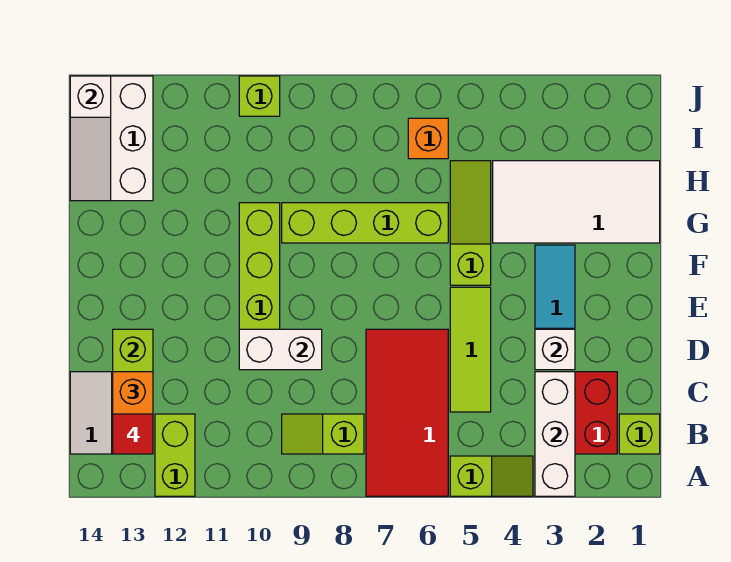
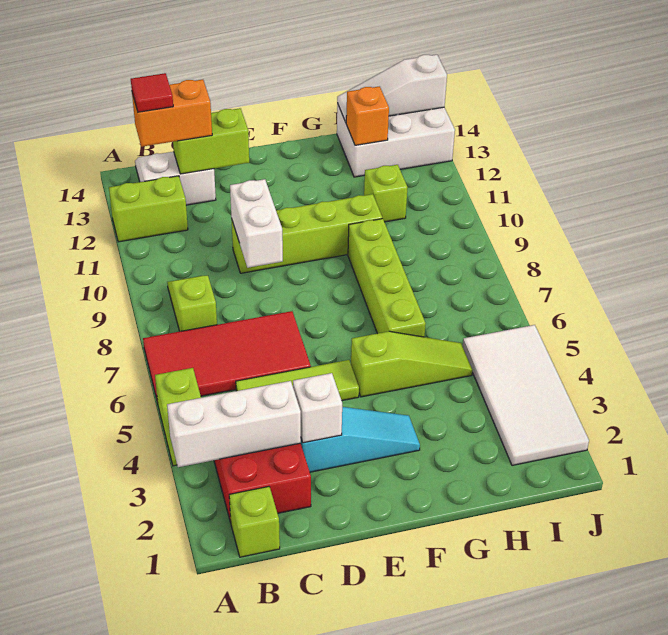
white 2x4 tile [493,161,660,243] -> white 2x4 tile moved to [463,325,589,466]
orange 1x1 brick [408,118,448,159] -> orange 1x1 brick moved to [346,87,389,145]
lime 1x1 brick [239,76,280,116] -> lime 1x1 brick moved to [364,165,408,222]

